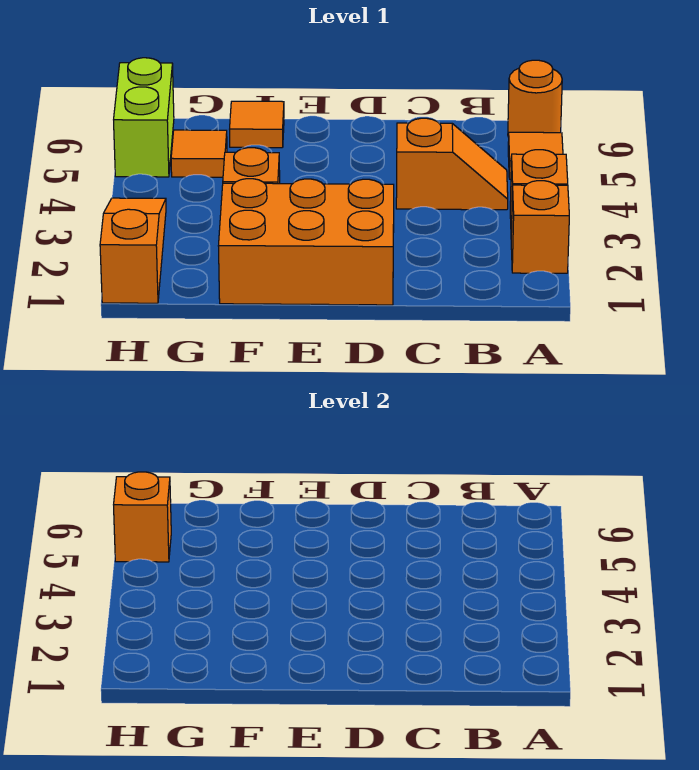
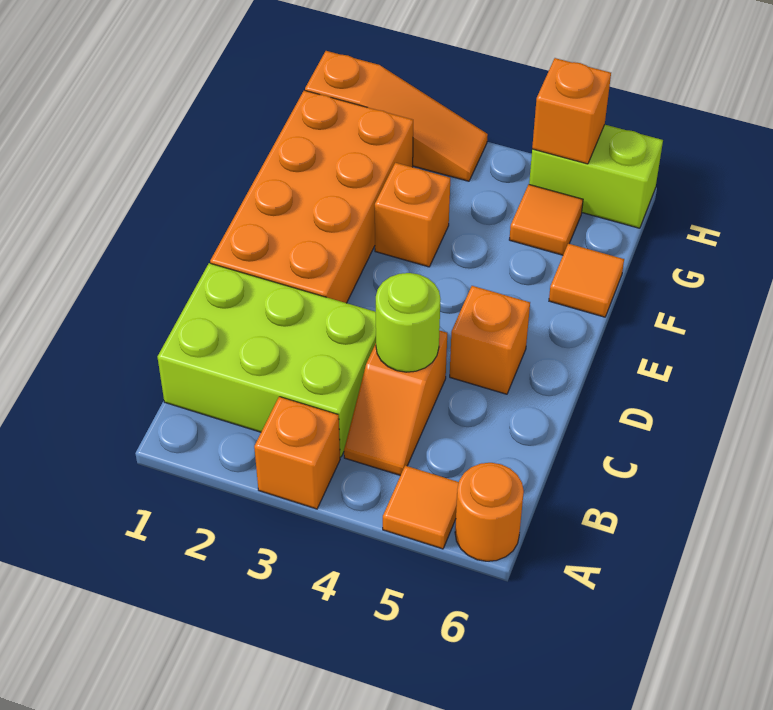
orange 1x1 brick [511,181,569,273] -> orange 1x1 brick moved to [450,286,530,394]
none -> lime 2x3 brick [158,263,376,457]
none -> lime 1x1 round brick [376,273,440,372]
orange 2x3 brick [219,179,394,305] -> orange 2x4 brick [210,90,413,303]

